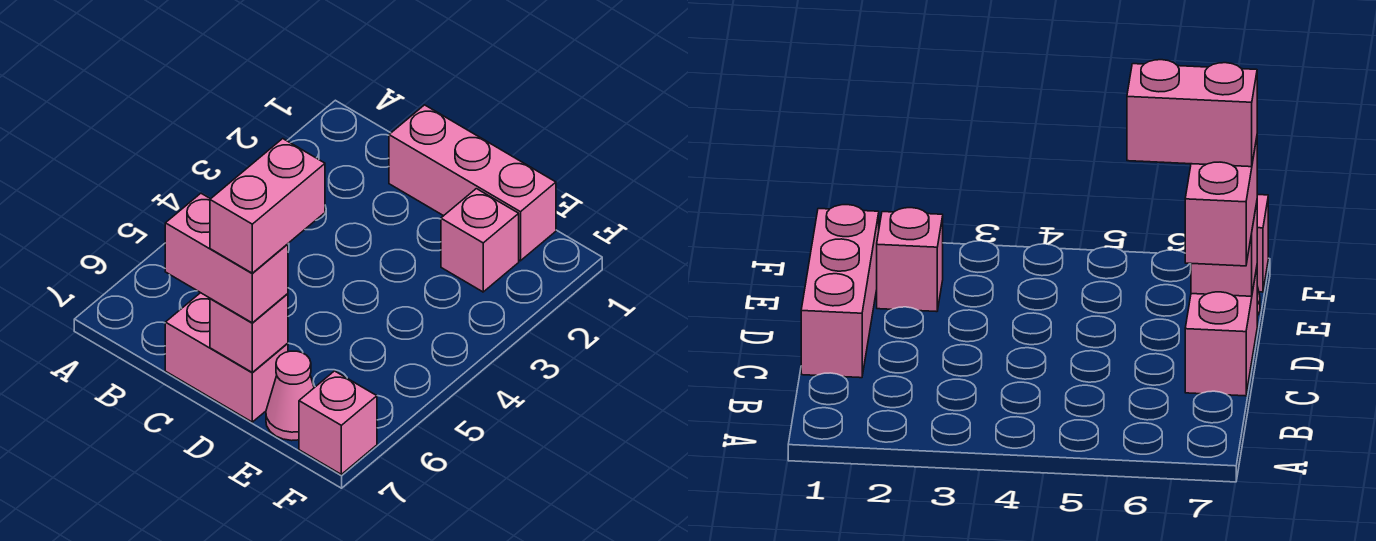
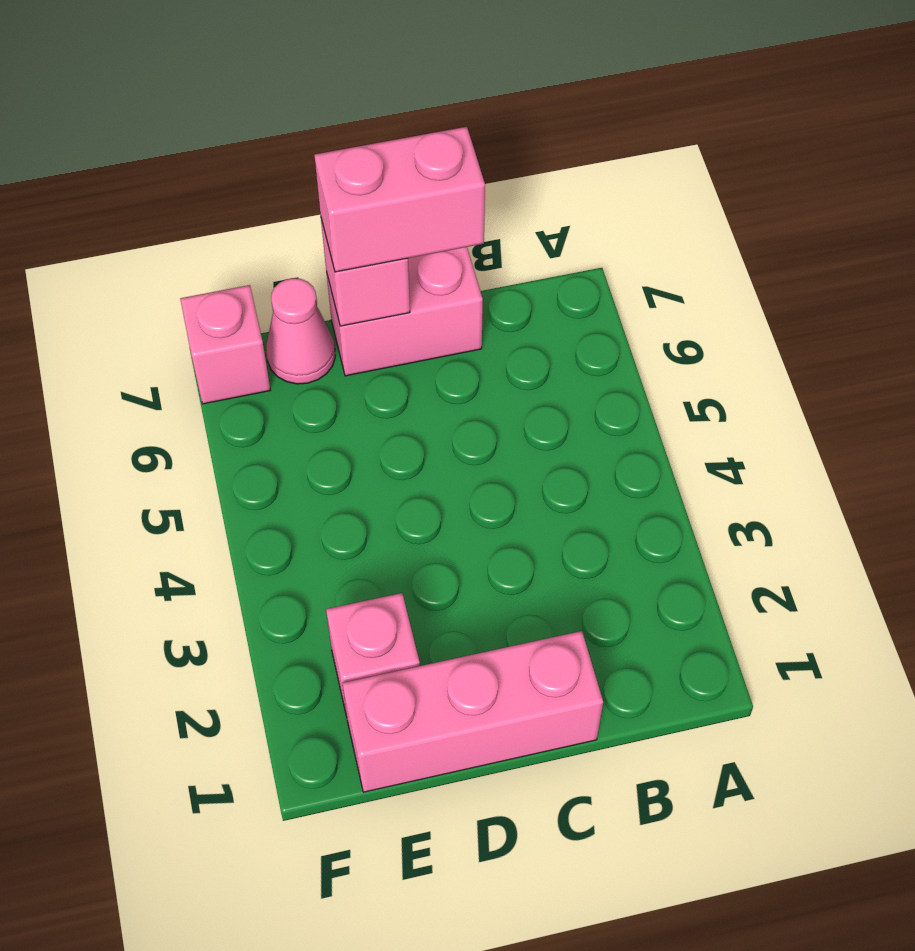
pink 1x2 brick [210,139,325,273] -> none

